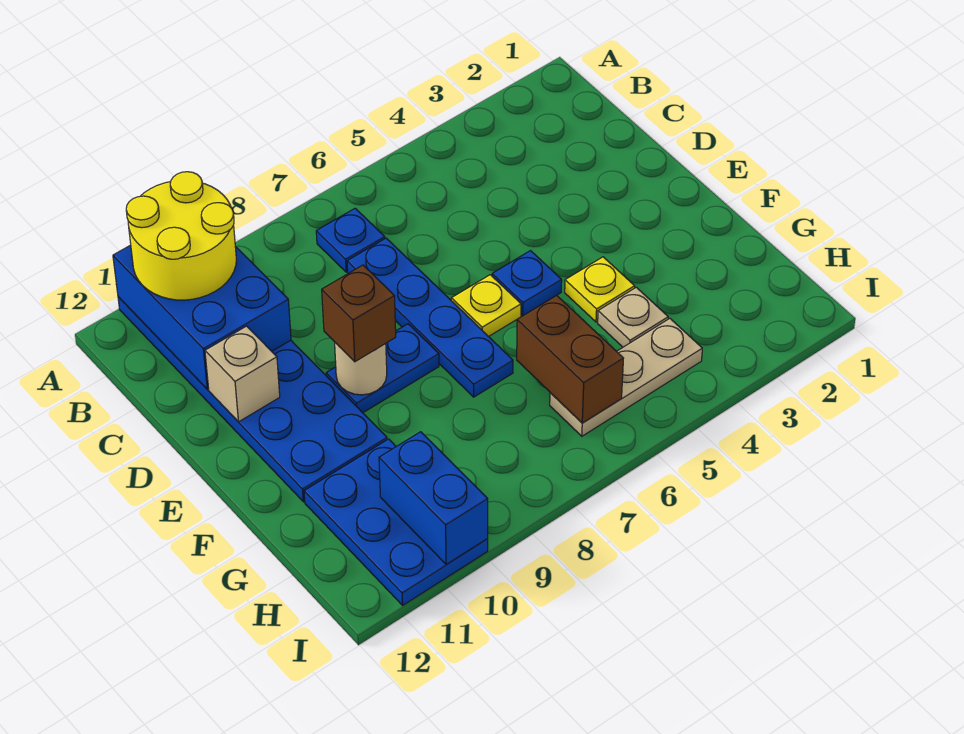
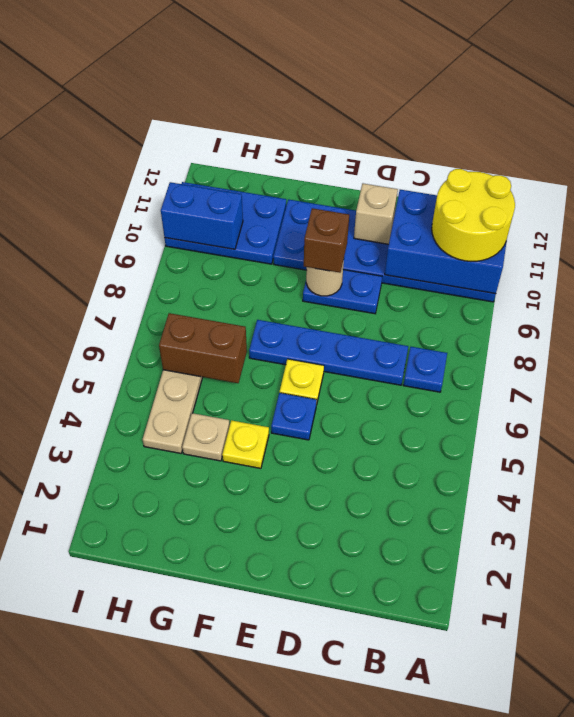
blue 1x2 plate [326,324,439,413] -> blue 1x2 plate turned to [303,270,382,314]

